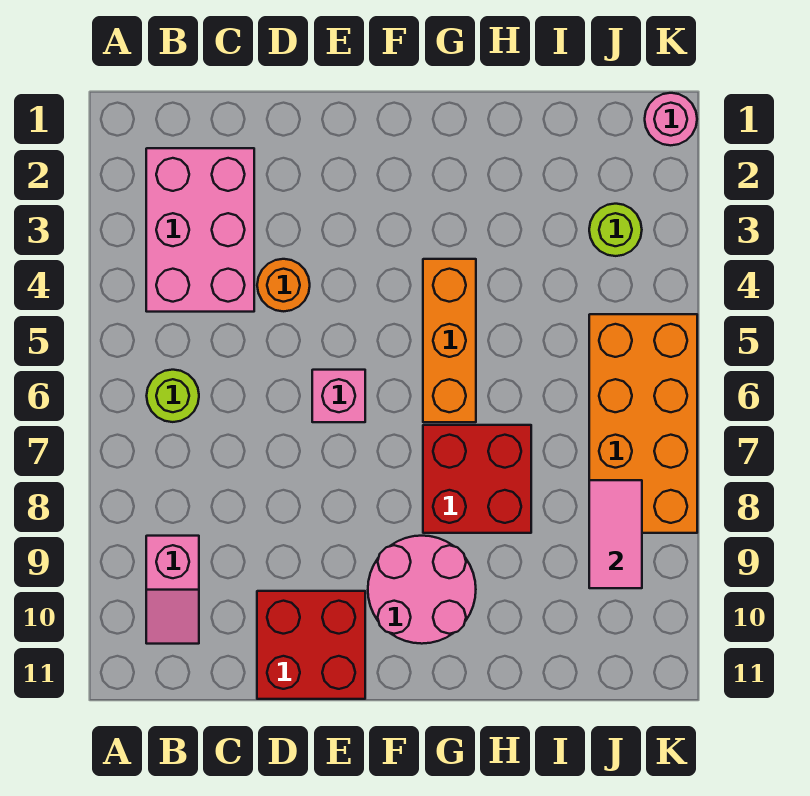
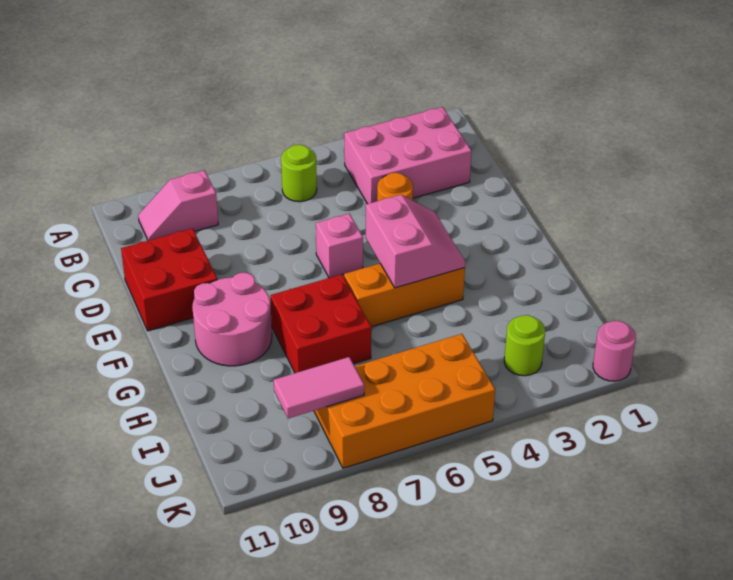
none -> pink 2x2 slope [366,195,465,288]

